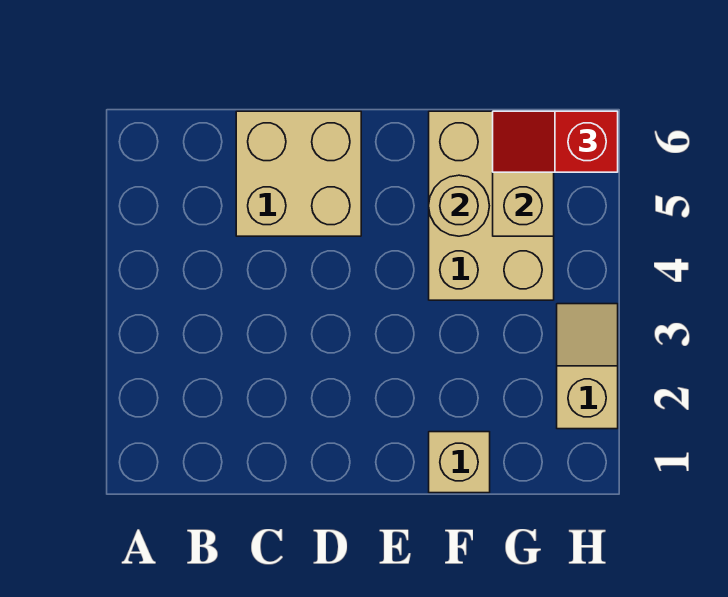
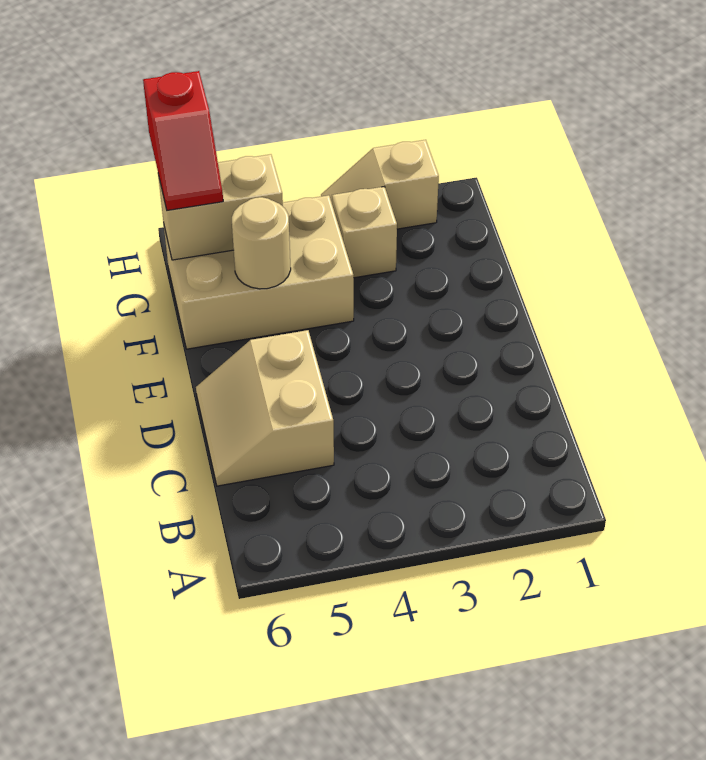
tan 2x2 brick [236,111,361,236] -> tan 2x2 slope [196,330,334,486]
tan 1x1 brick [429,432,490,493] -> tan 1x1 brick moved to [332,187,397,278]

